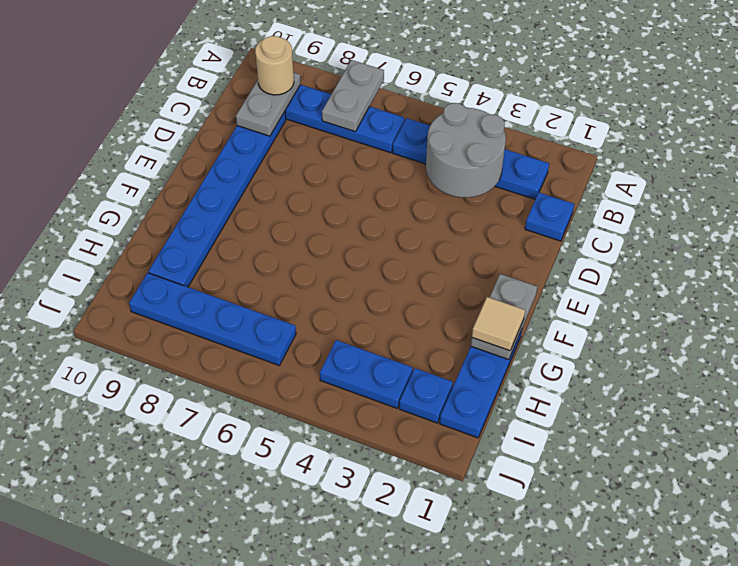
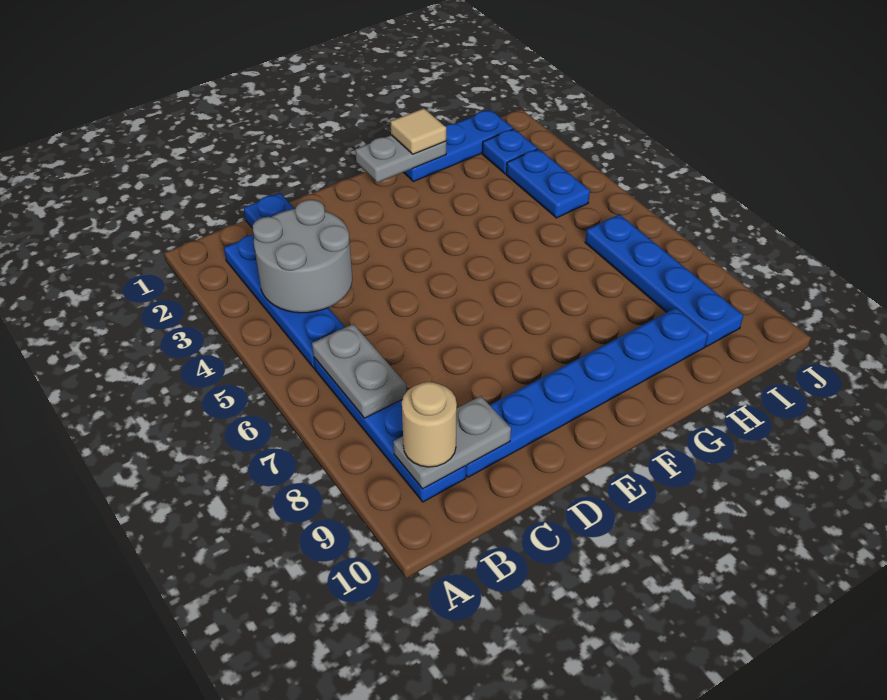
grey 1x2 plate [322,60,384,132] -> grey 1x2 plate turned to [312,324,406,418]

